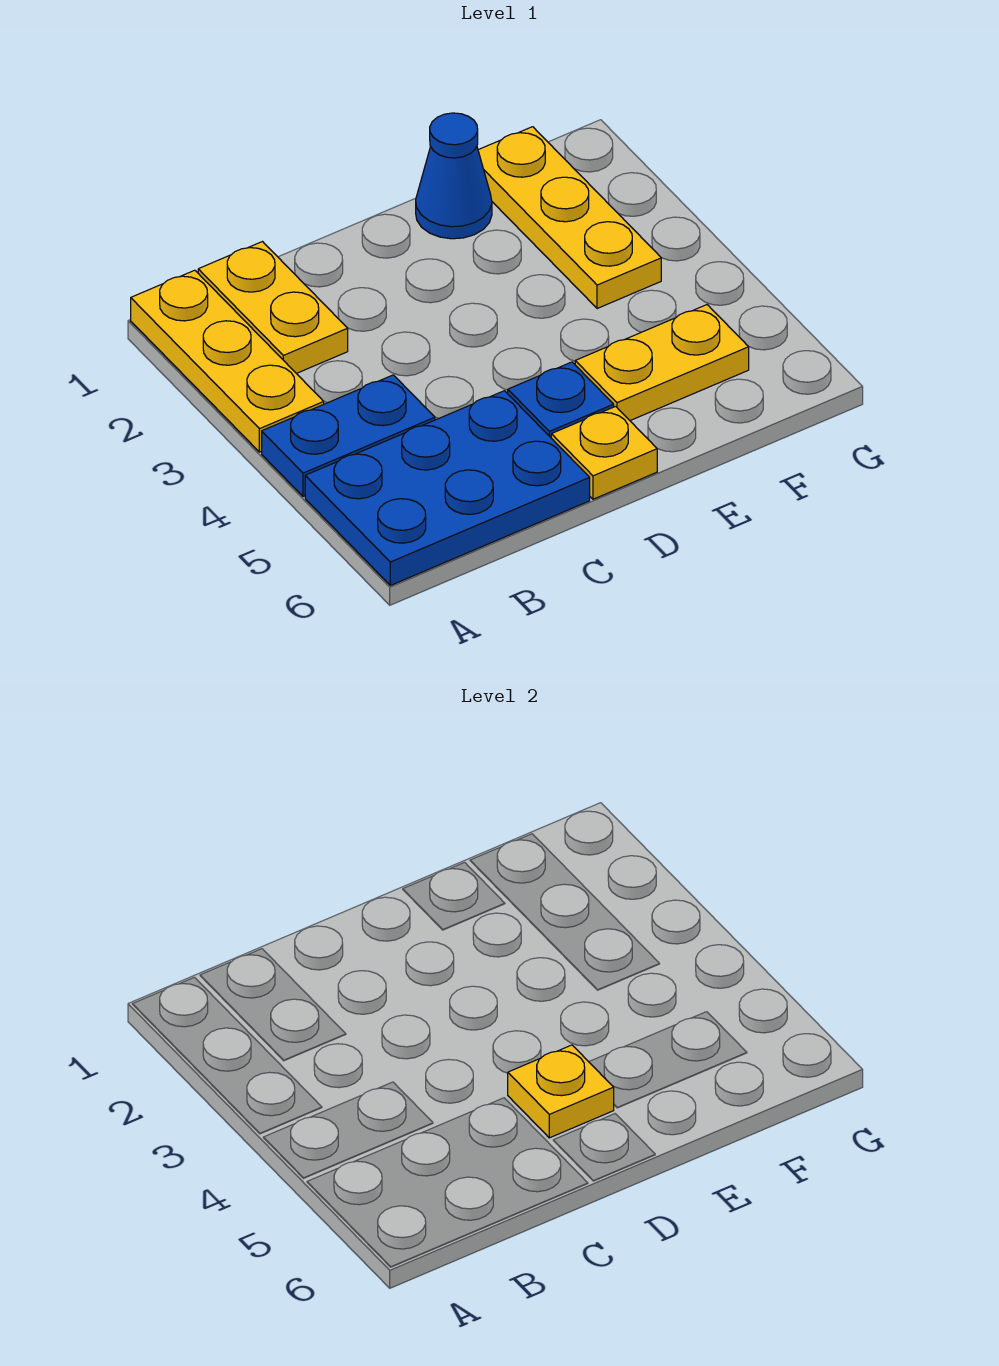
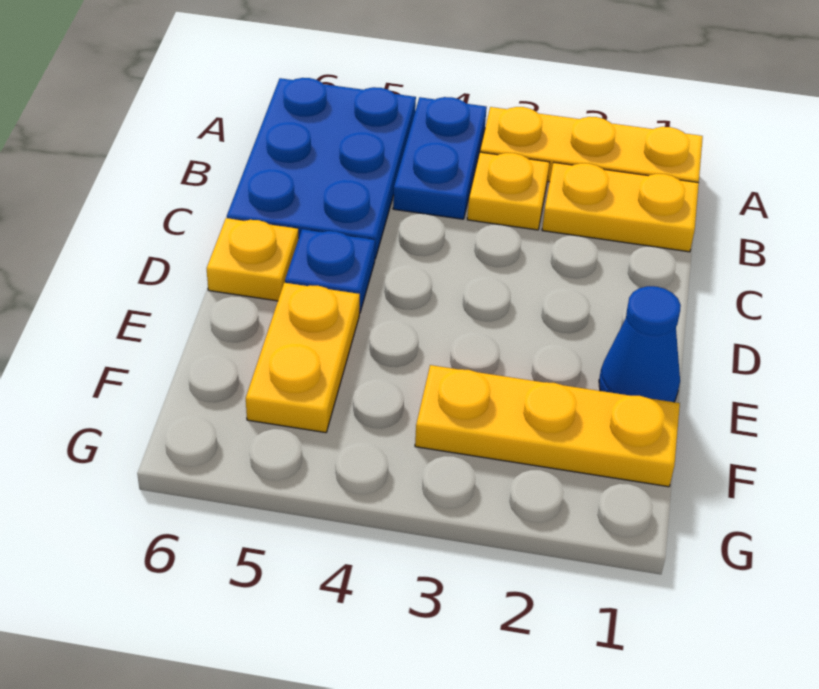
yellow 1x1 plate [508,1045,614,1138] -> yellow 1x1 plate moved to [467,152,550,230]

